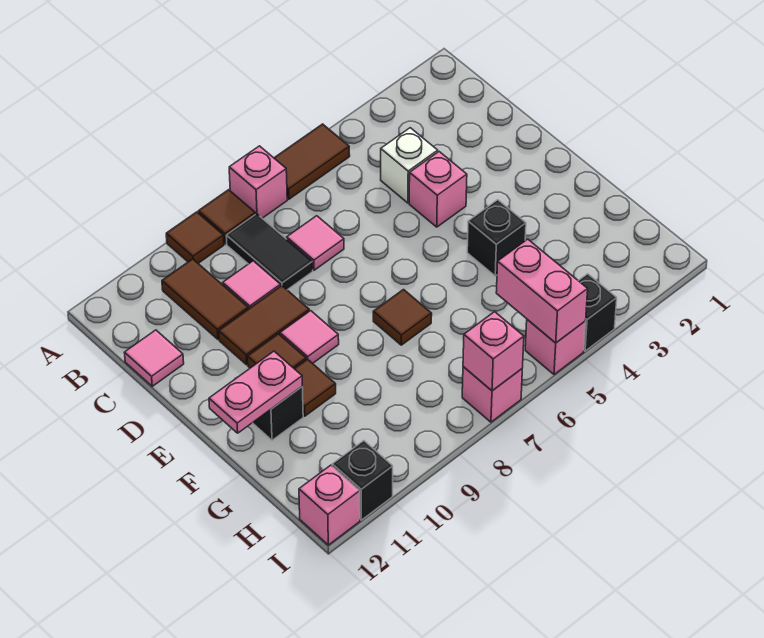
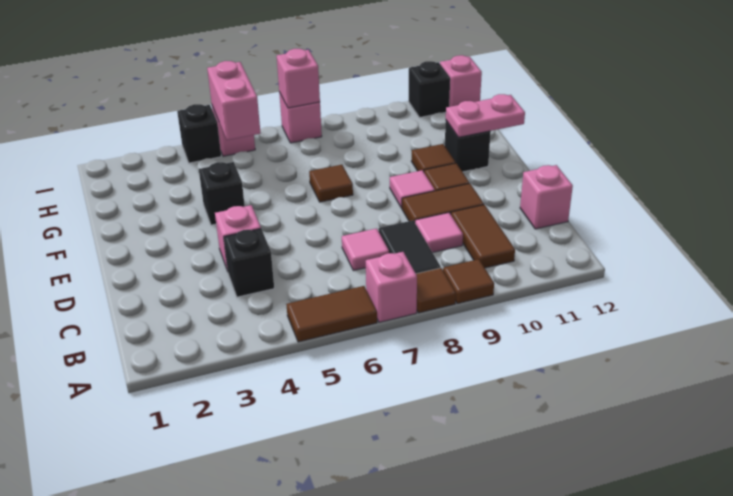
white 1x1 brick [381,128,438,203] -> black 1x1 brick [224,229,274,297]
pink 1x1 tile [124,330,184,386] -> pink 1x1 brick [520,165,573,229]

